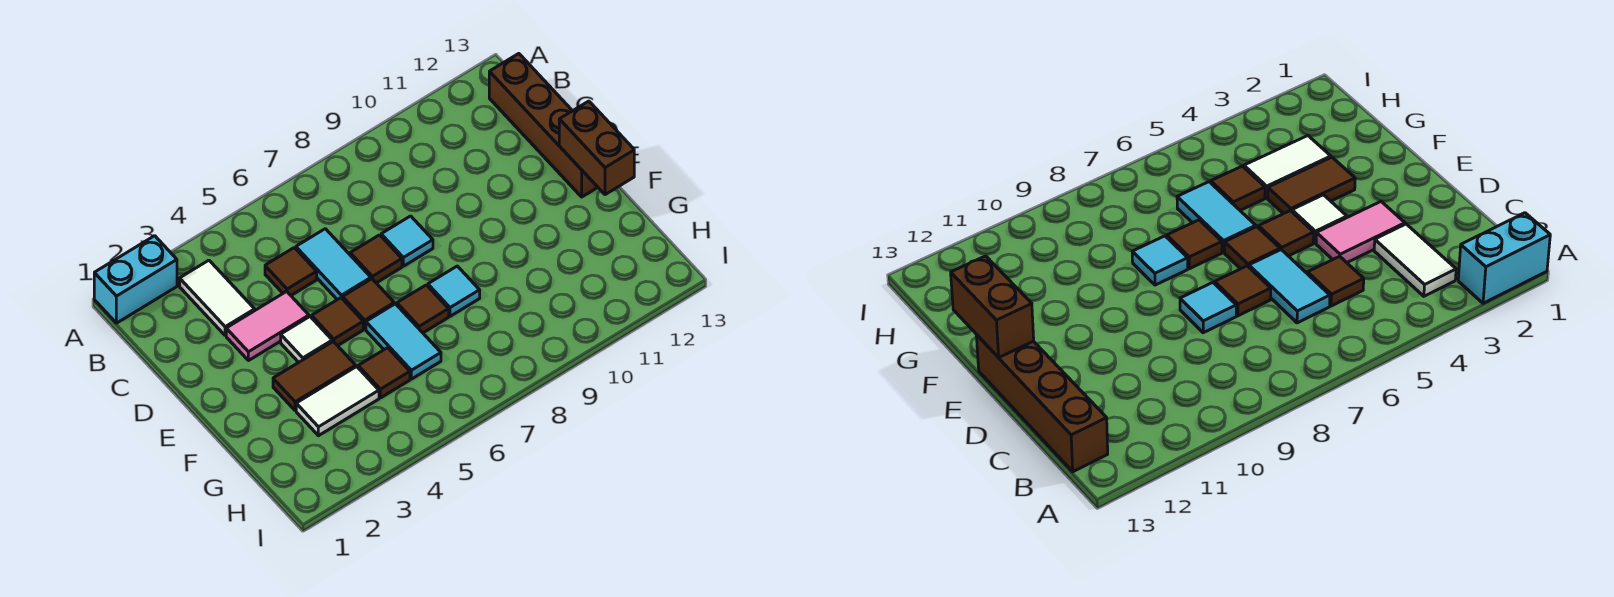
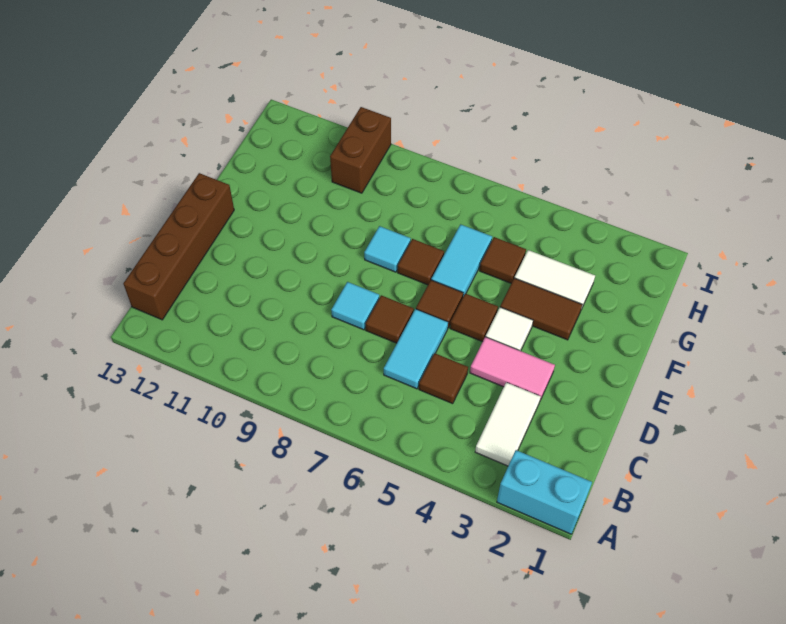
brown 1x2 brick [559,101,634,195] -> brown 1x2 brick moved to [330,107,391,193]

